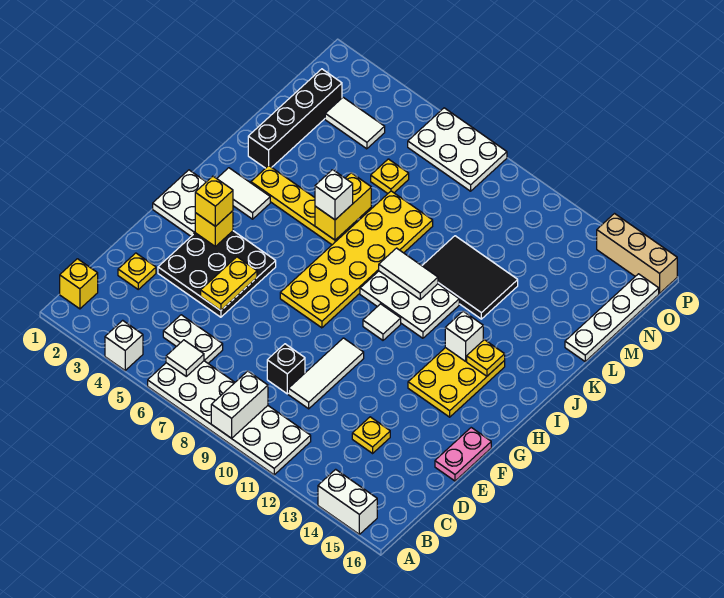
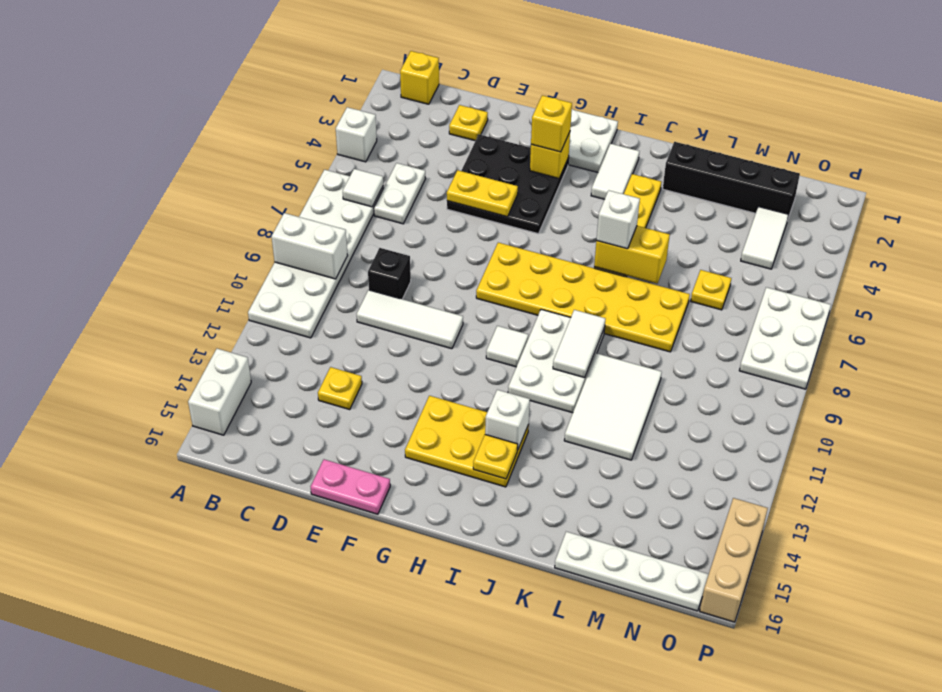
black 2x3 tile [422,236,518,319] -> white 2x3 tile [564,353,662,460]

